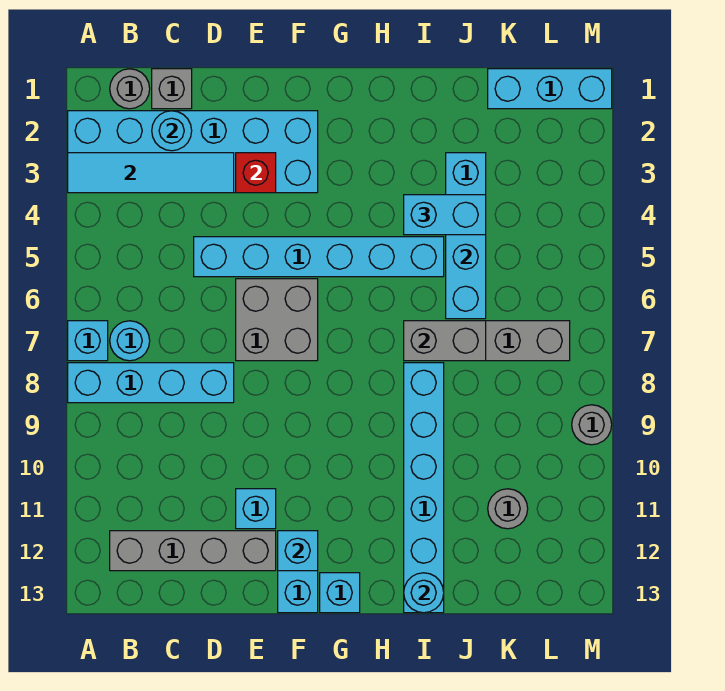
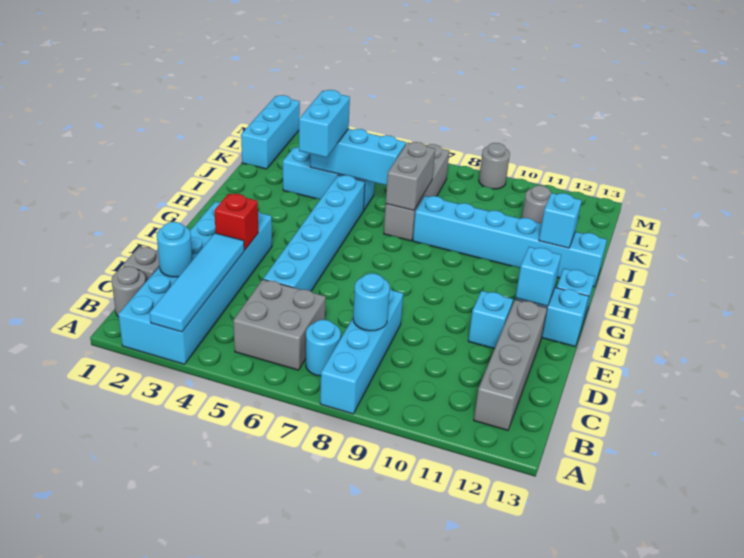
cyan 1x1 brick [68,321,108,361] -> cyan 1x1 brick moved to [539,193,582,248]
grey 2x2 brick [236,279,318,361] -> grey 2x2 brick moved to [233,280,326,370]
cyan 1x1 round brick [404,573,444,613] -> cyan 1x1 round brick moved to [353,273,390,331]

